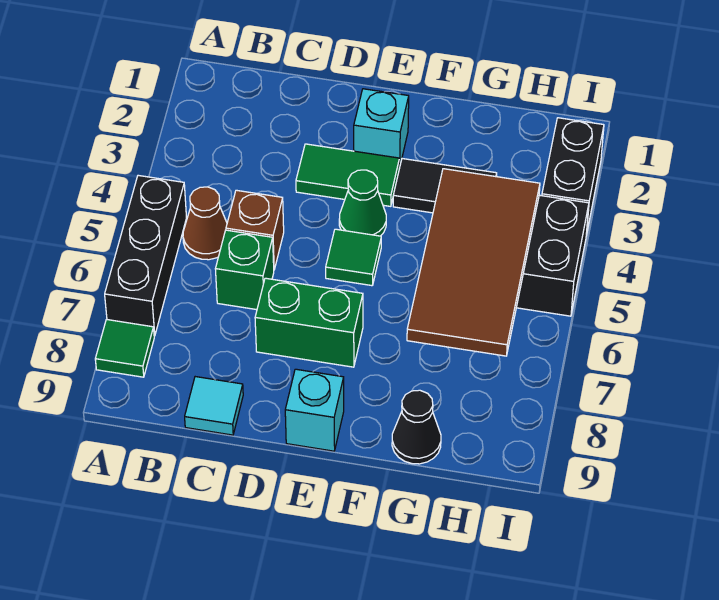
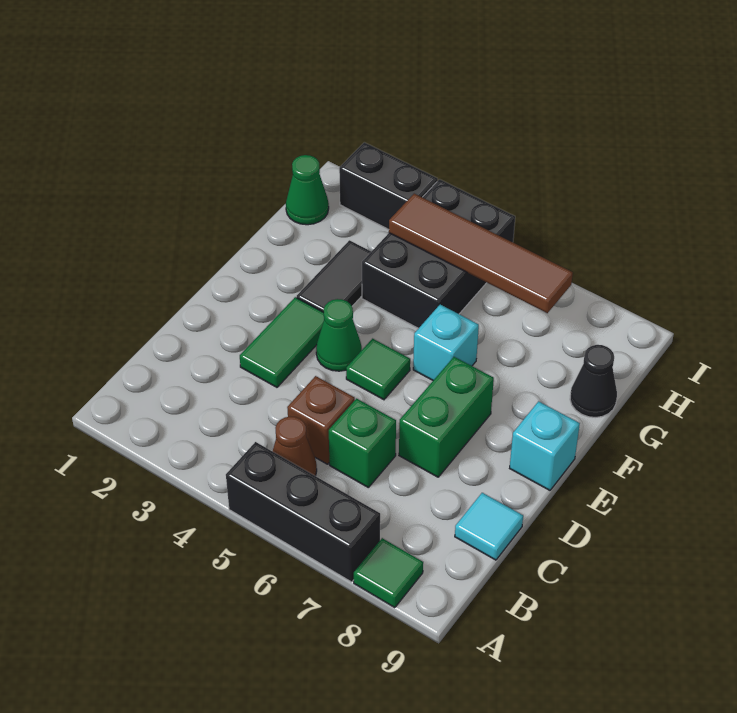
cyan 1x1 brick [354,89,409,167] -> cyan 1x1 brick moved to [413,305,479,380]
brown 2x4 tile [407,169,540,356] -> brown 1x4 tile [389,194,573,313]
none -> green 1x1 cone [286,155,329,225]

